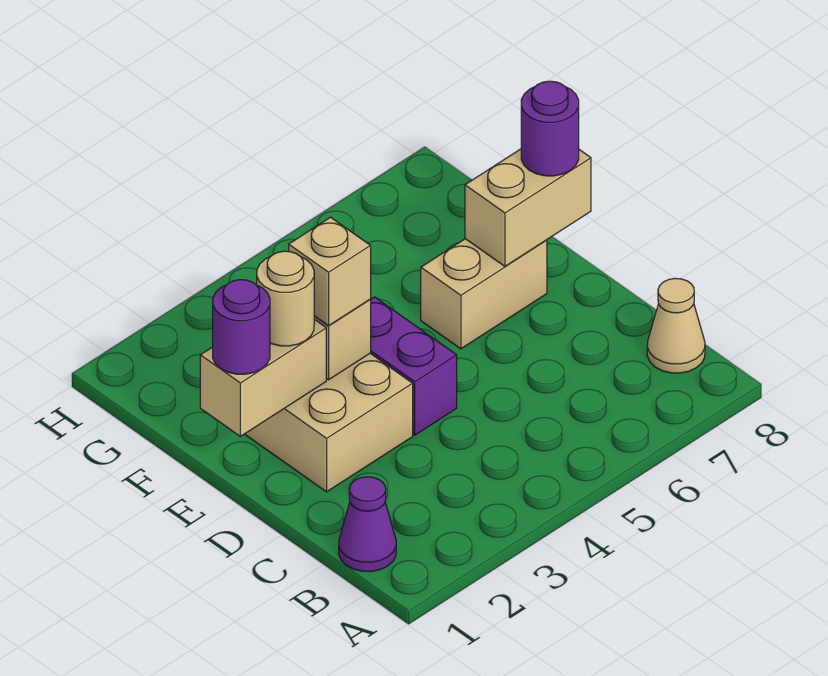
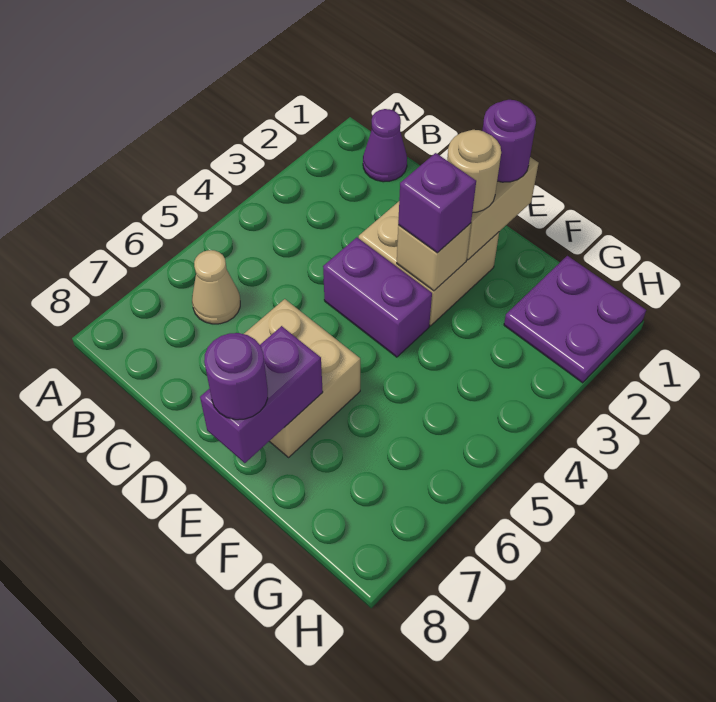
tan 1x1 cone [647,278,705,373] -> tan 1x1 cone moved to [192,250,240,324]
tan 1x1 brick [289,217,371,326] -> purple 1x1 brick [398,153,476,253]
tan 1x2 brick [421,239,547,349] -> tan 2x2 brick [244,299,360,457]
tan 1x2 brick [465,149,591,266] -> purple 1x2 brick [200,326,323,463]
none -> purple 2x2 plate [504,256,646,383]

